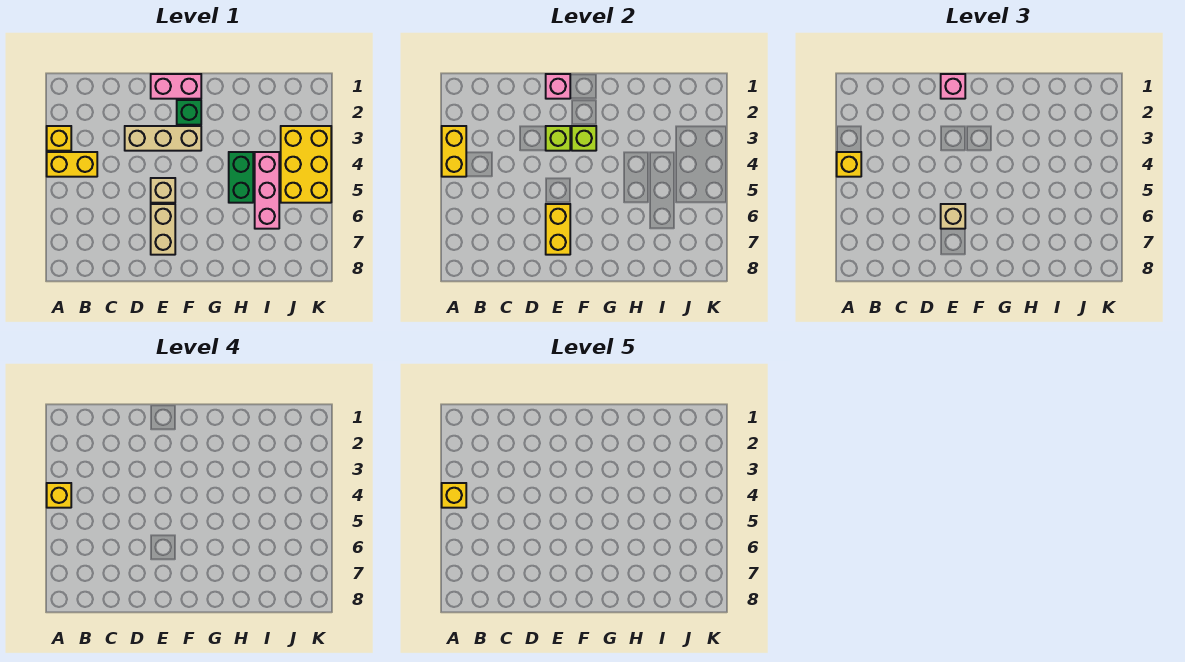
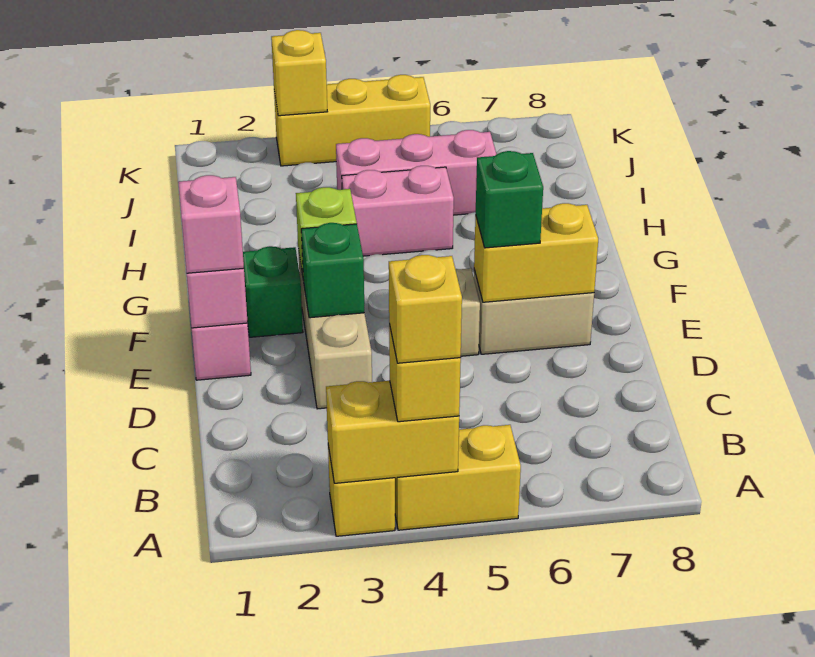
yellow 1x2 brick [47,152,97,177] -> yellow 1x2 brick turned to [395,425,521,530]
yellow 1x1 brick [442,483,466,508] -> yellow 1x1 brick moved to [271,30,327,116]
lime 1x1 brick [546,126,570,151] -> green 1x1 brick [301,223,364,318]
tan 1x1 brick [941,204,965,229] -> green 1x1 brick [476,151,543,248]
green 1x2 brick [229,152,253,203] -> pink 1x2 brick [342,166,454,256]
yellow 2x3 brick [281,126,331,203] -> yellow 1x3 brick [274,75,430,166]

